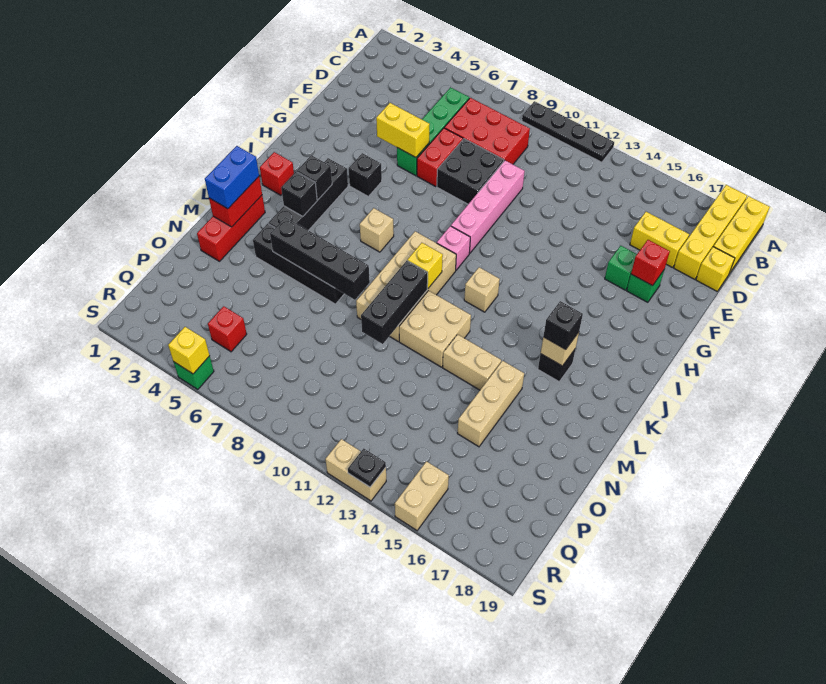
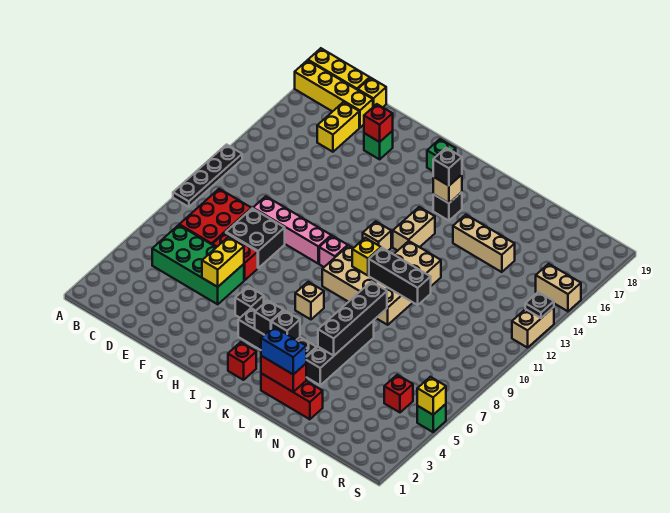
green 1x4 brick [397,87,469,176] -> green 2x4 brick [152,225,244,304]
green 1x1 brick [605,246,637,290] -> green 1x1 brick moved to [427,139,456,171]
tan 1x2 brick [443,334,501,390] -> tan 1x2 brick moved to [393,207,435,251]

